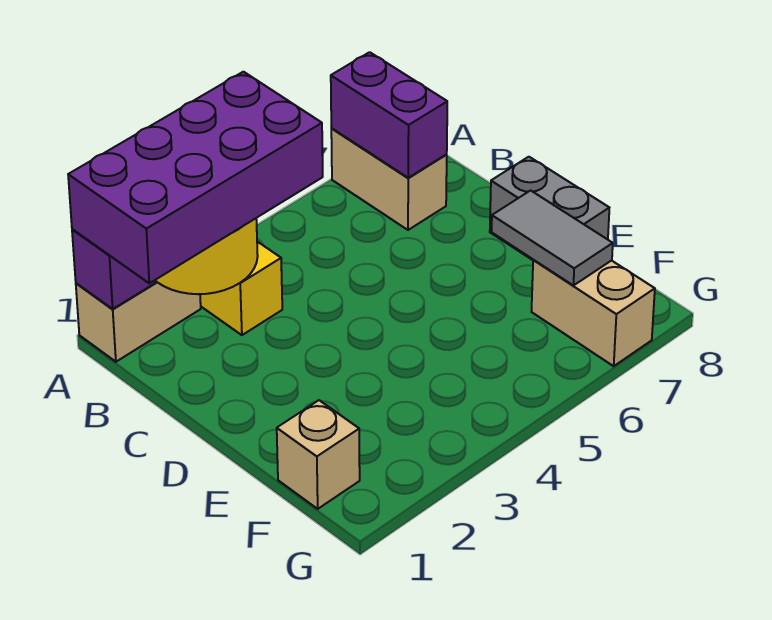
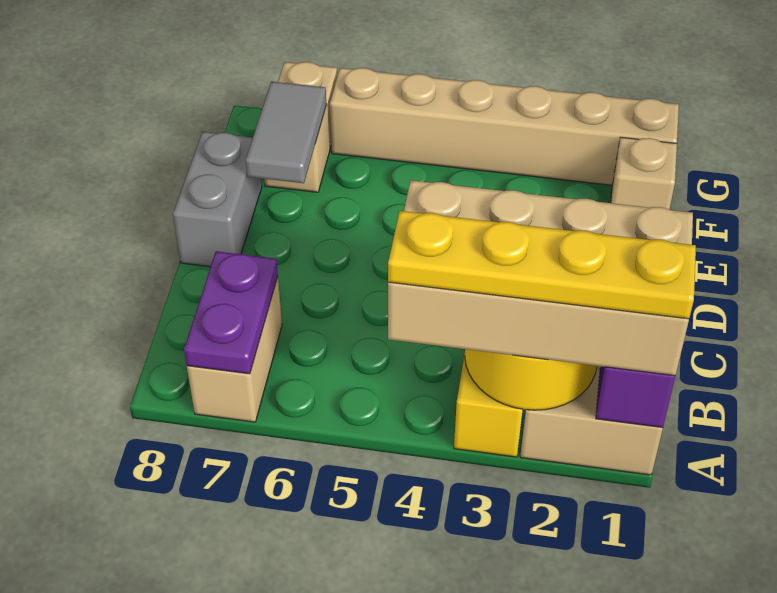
purple 2x4 brick [68,72,323,283] -> tan 2x4 brick [388,180,693,376]
none -> yellow 1x4 plate [388,211,696,319]
purple 1x2 brick [331,52,447,178] -> purple 1x2 plate [184,251,278,374]
none -> tan 1x6 brick [330,68,679,185]

